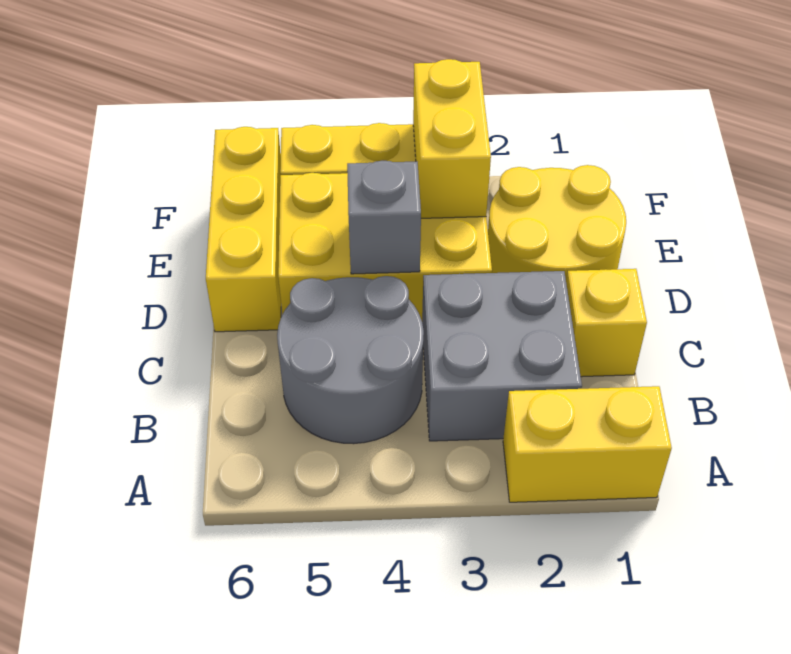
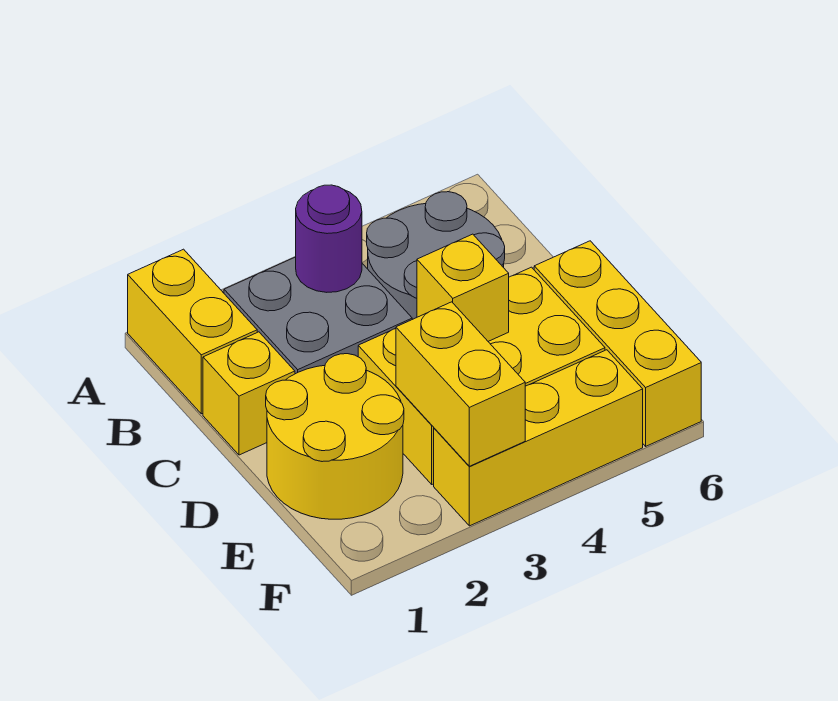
yellow 1x2 brick [503,386,672,502] -> yellow 1x2 brick turned to [128,249,257,414]
none -> purple 1x1 round brick [296,185,362,292]
grey 1x1 brick [347,161,421,274] -> yellow 1x1 brick [417,234,509,341]

